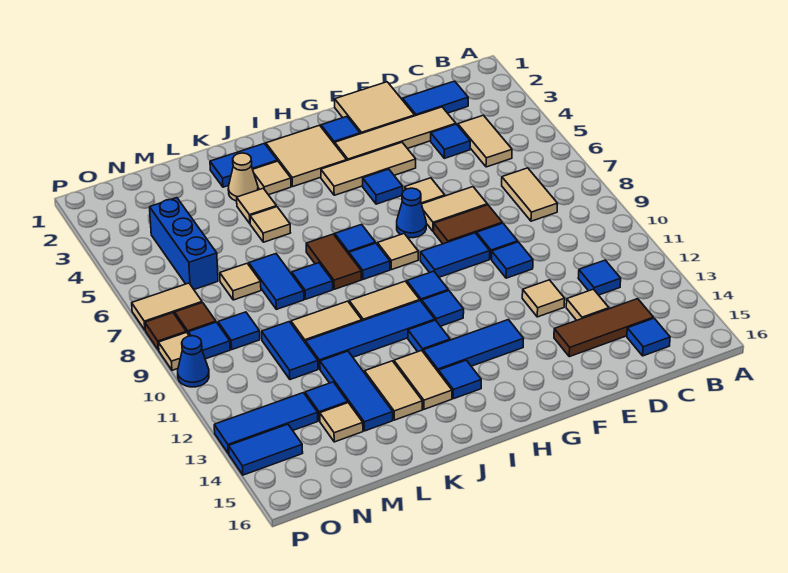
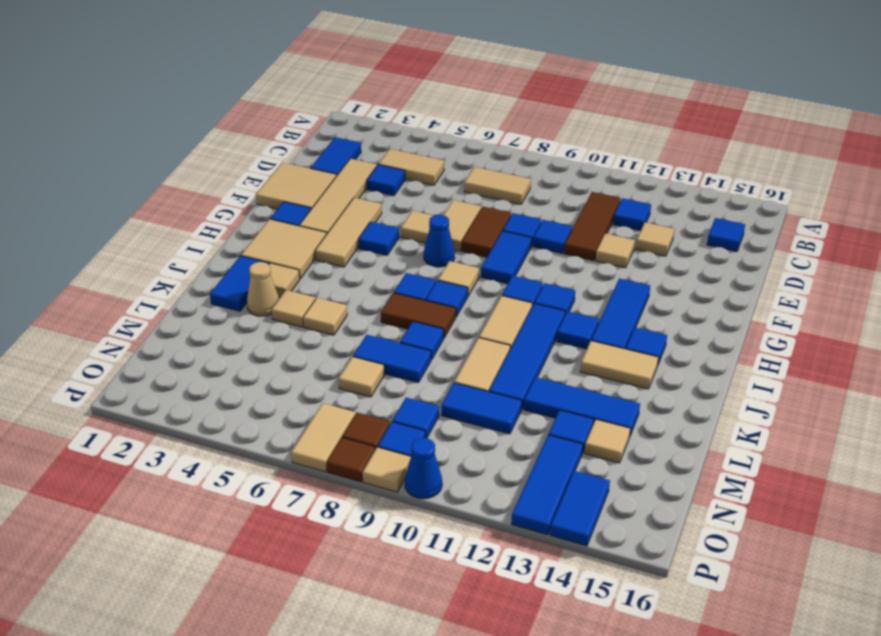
brown 1x3 tile [554,299,653,357] -> brown 1x3 tile moved to [564,192,620,261]
tan 1x2 tile [364,361,422,420] -> none
blue 1x3 brick [150,198,218,289] -> none

